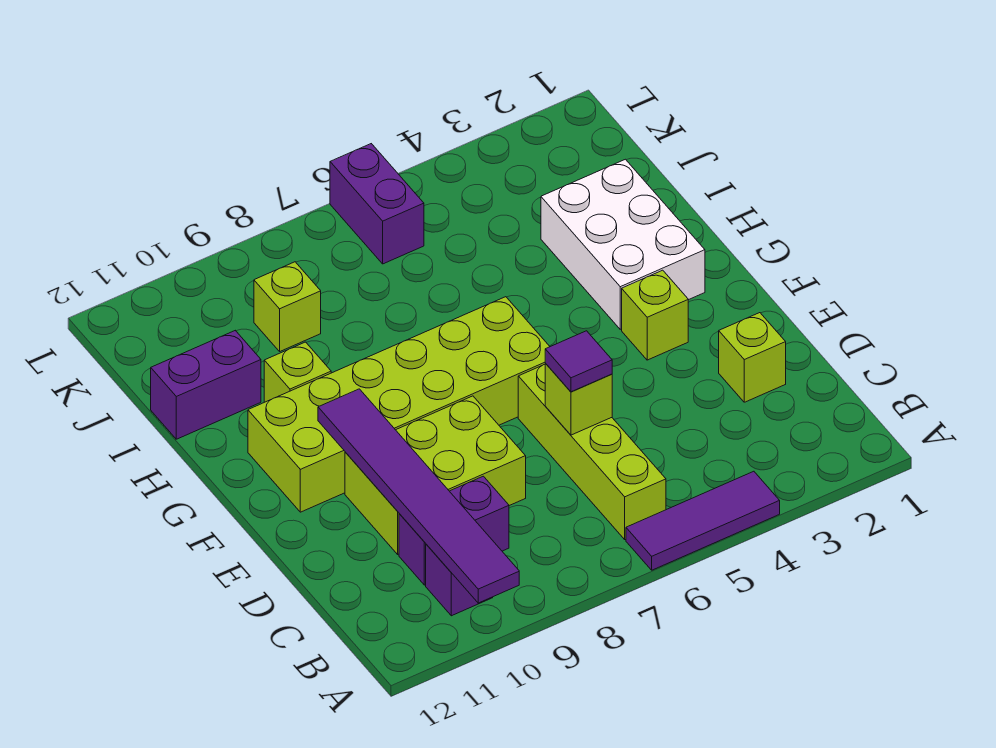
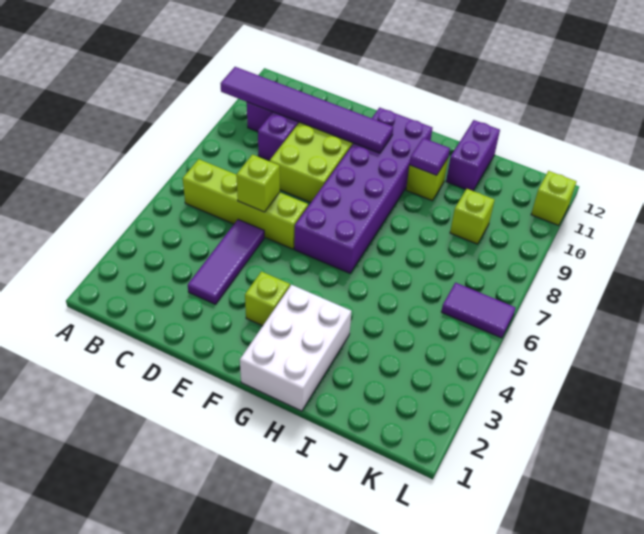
purple 1x3 tile [626,471,780,570] -> purple 1x3 tile moved to [188,220,264,304]
lime 1x1 brick [719,313,786,402] -> lime 1x1 brick moved to [531,171,576,226]
purple 1x1 tile [545,331,612,392] -> purple 1x1 tile moved to [410,138,450,175]
lime 2x6 brick [248,297,550,512] -> purple 2x6 brick [294,108,432,273]
white 2x3 brick [541,159,705,329] -> white 2x3 brick turned to [240,285,352,411]
purple 1x2 brick [330,144,424,264] -> purple 1x2 tile [441,283,515,338]

